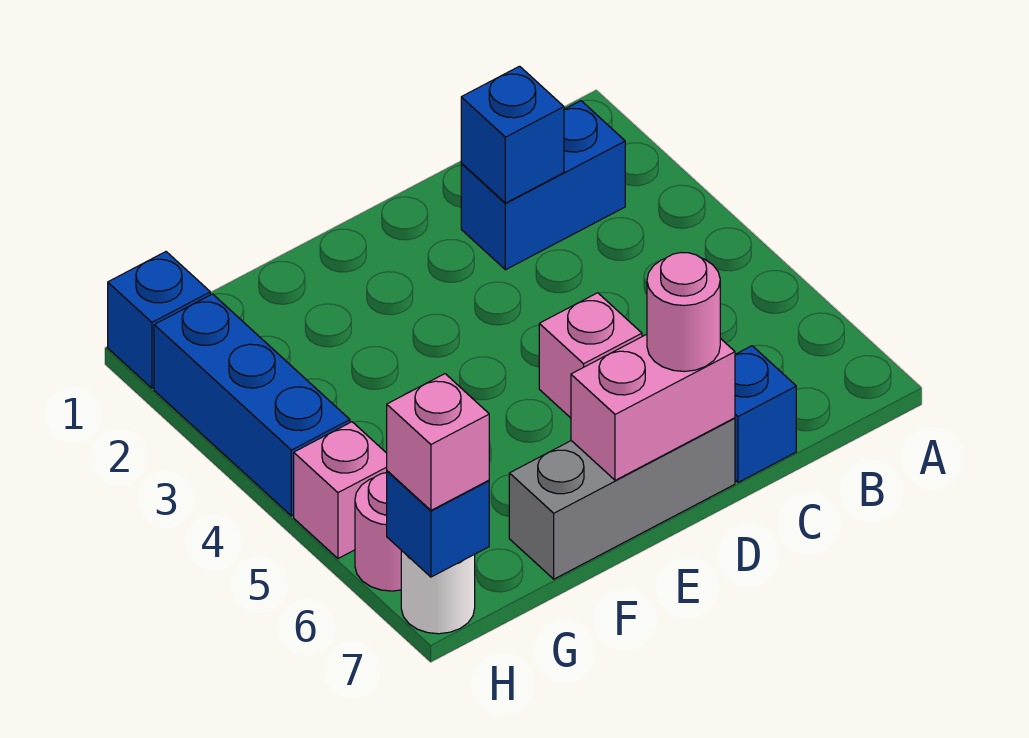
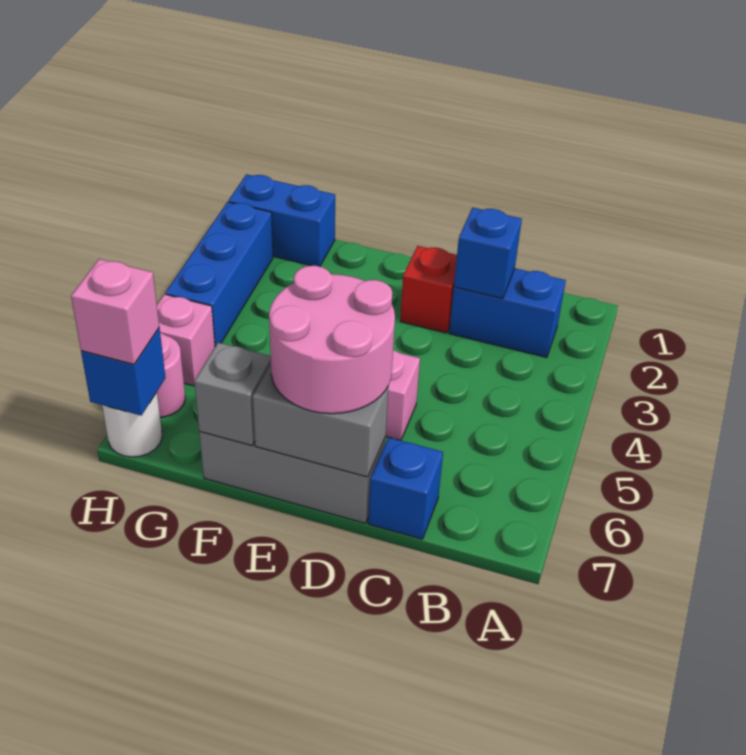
none -> red 1x1 brick [400,246,457,333]
pink 1x2 brick [571,334,735,480] -> grey 1x2 brick [253,364,388,477]
pink 1x1 round brick [647,253,720,372] -> pink 2x2 round brick [269,266,395,414]
none -> grey 1x1 brick [194,343,271,446]
blue 1x1 brick [108,252,210,388] -> blue 1x2 brick [228,174,335,266]

